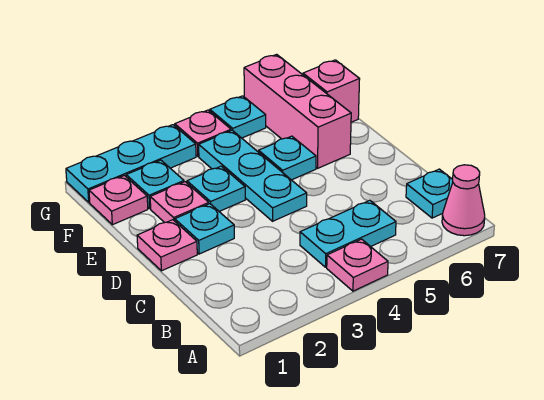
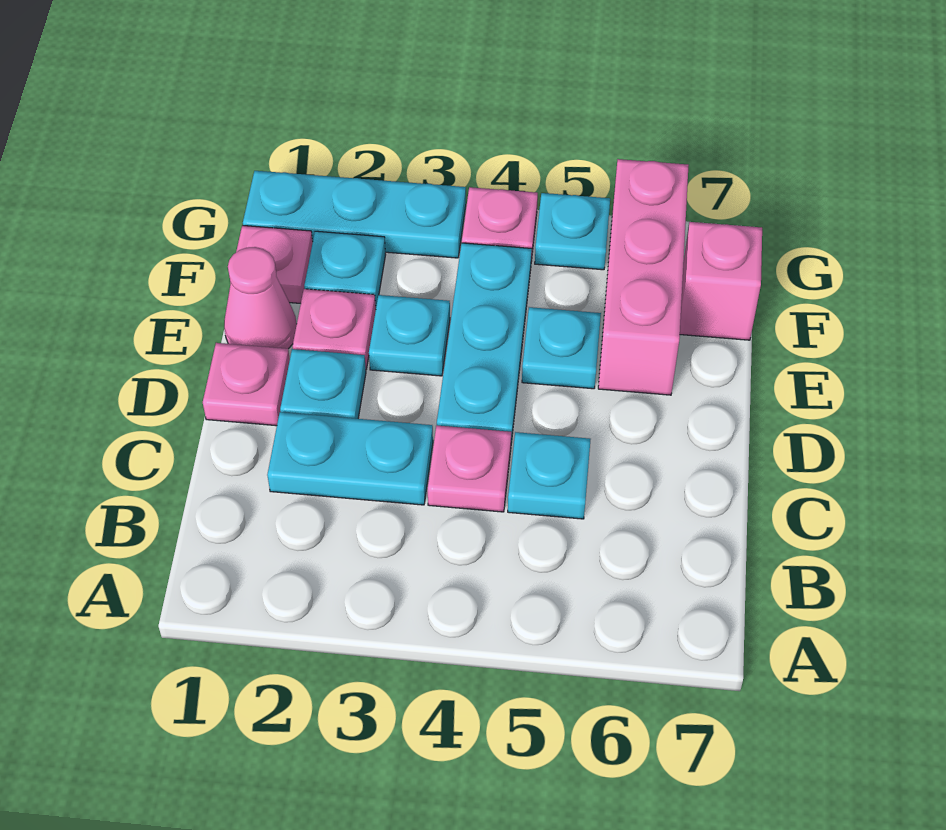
pink 1x1 plate [327,239,388,291] -> pink 1x1 plate moved to [428,425,511,512]
pink 1x1 cone [442,165,485,236] -> pink 1x1 cone moved to [224,247,297,349]
cyan 1x2 plate [300,200,396,267] -> cyan 1x2 plate moved to [267,412,433,505]
cyan 1x1 plate [406,169,453,218] -> cyan 1x1 plate moved to [508,432,591,519]

